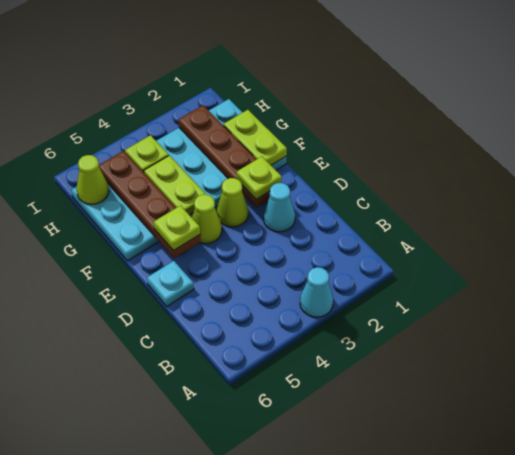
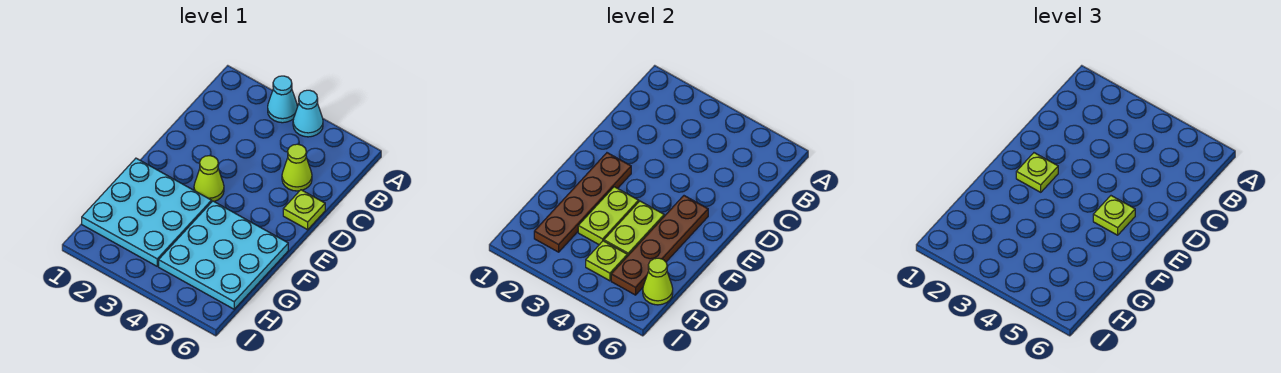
cyan 1x1 cone [263,183,295,232] -> cyan 1x1 cone moved to [293,90,323,137]
cyan 1x1 plate [147,261,194,306] -> lime 1x1 plate [283,190,325,230]
lime 1x1 cone [192,194,222,244] -> lime 1x1 cone moved to [282,144,312,191]
lime 1x2 plate [224,110,287,165] -> lime 1x2 plate moved to [578,187,639,245]

